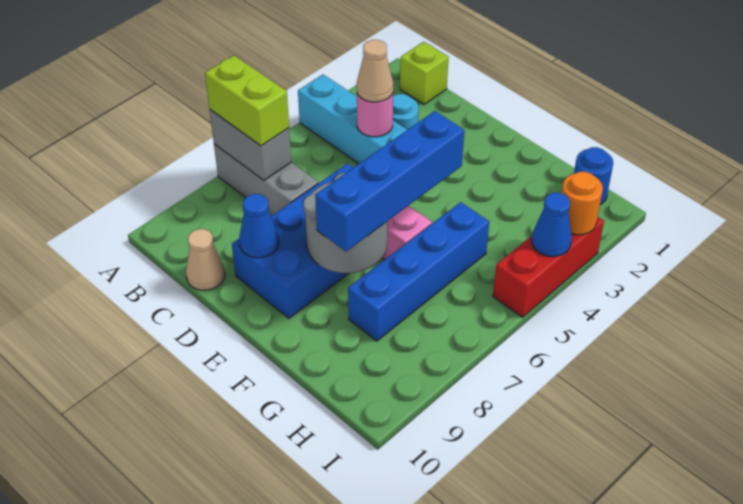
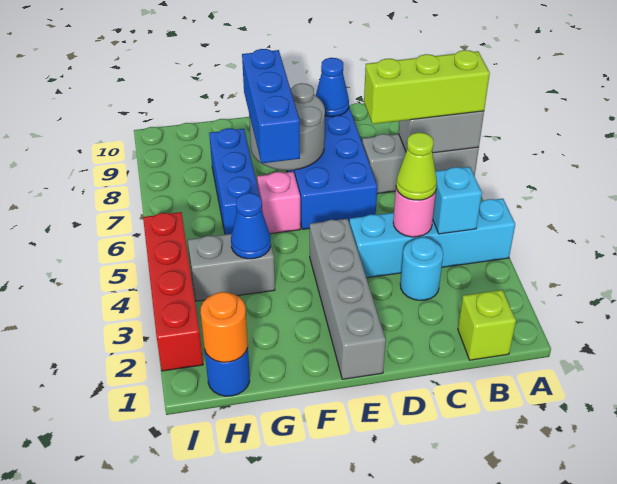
lime 1x2 brick [205,55,289,146] -> lime 1x3 brick [364,50,490,124]
none -> cyan 1x1 brick [433,167,482,234]
tan 1x1 cone [357,40,393,102] -> lime 1x1 cone [396,133,437,200]
tan 1x1 cone [186,229,225,290] -> none
none -> grey 1x4 brick [310,219,386,379]
blue 1x4 brick [315,111,464,252] -> blue 1x3 brick [242,49,300,163]
none -> grey 1x2 brick [188,234,275,301]
blue 1x4 brick [348,202,489,341] -> blue 1x3 brick [209,128,260,235]
red 1x3 brick [493,217,604,317] -> red 1x4 brick [143,212,203,371]
orange 1x1 round brick [562,172,603,235] -> orange 1x1 round brick moved to [201,292,248,362]
blue 1x1 cone [532,193,572,256] -> blue 1x1 cone moved to [231,193,271,259]

